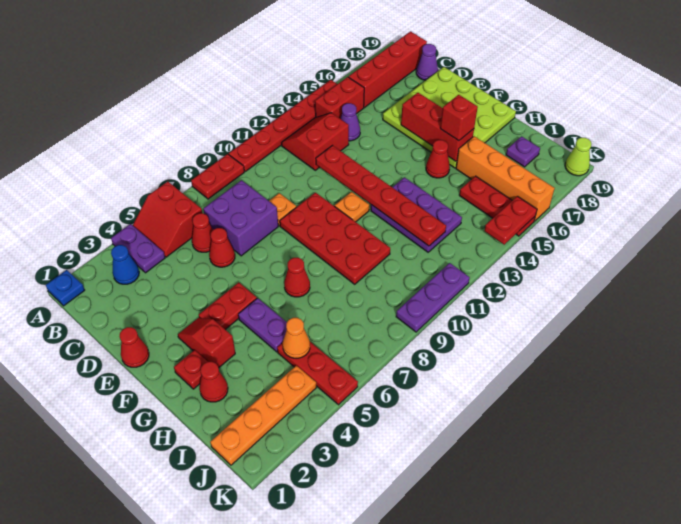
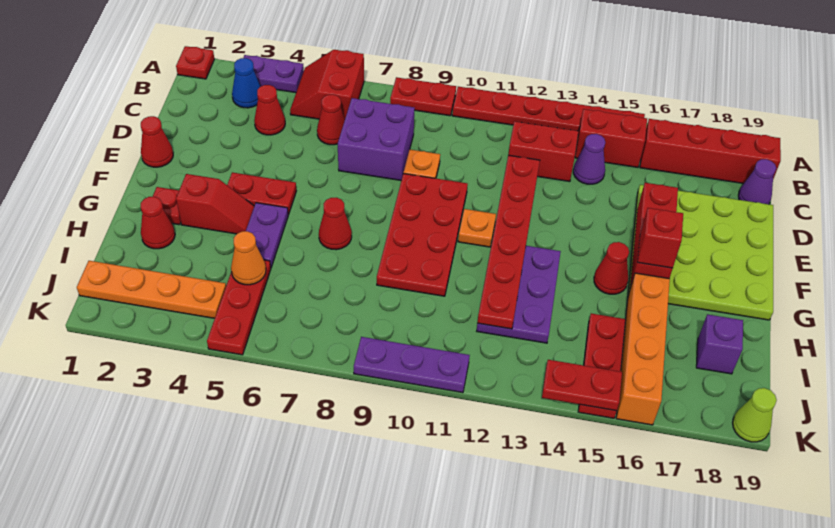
blue 1x1 plate [46,270,85,306] -> red 1x1 plate [176,46,214,79]
purple 1x2 plate [111,224,165,273] -> purple 1x2 plate turned to [243,55,304,93]
red 1x1 cone [209,228,235,267] -> red 1x1 cone moved to [254,85,285,135]
red 1x2 slope [178,318,235,368] -> red 1x2 slope turned to [176,174,254,234]
purple 1x1 plate [506,136,540,167] -> purple 1x1 brick [696,314,743,374]

